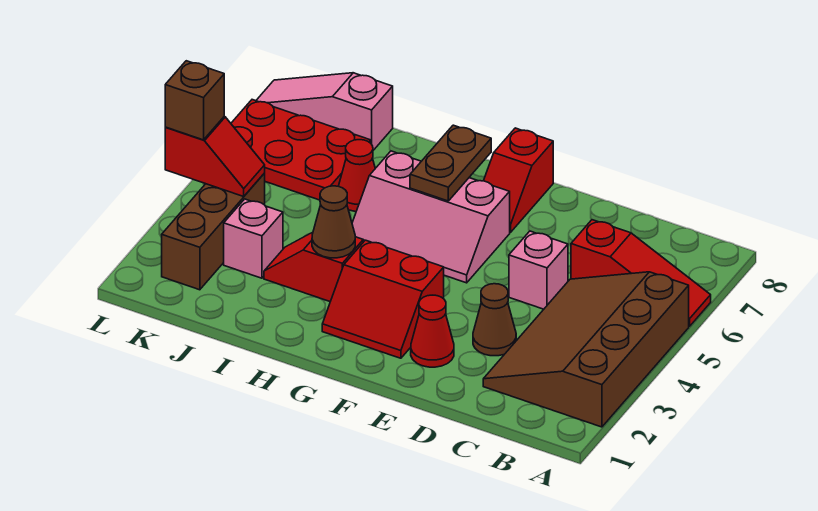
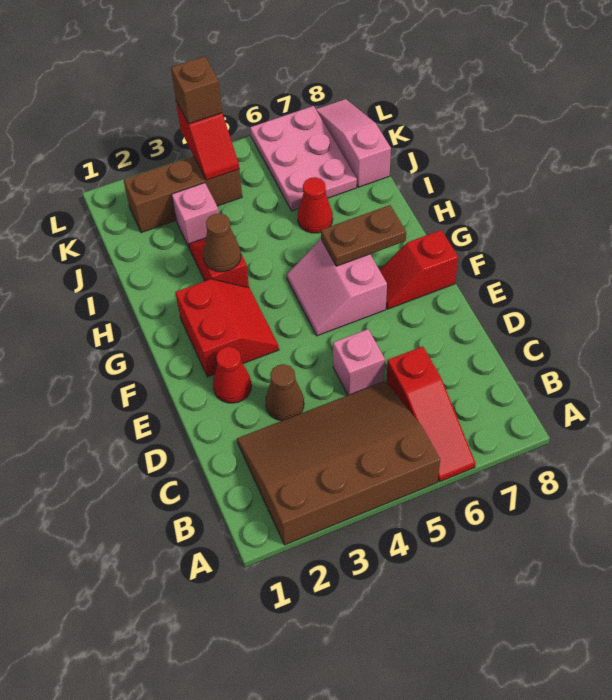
red 2x2 slope [322,240,444,358] -> red 2x2 slope turned to [175,279,279,377]
pink 2x3 slope [352,151,510,283] -> pink 2x2 slope [287,240,387,336]
red 2x3 plate [231,100,371,200] -> pink 2x3 plate [250,106,357,211]

